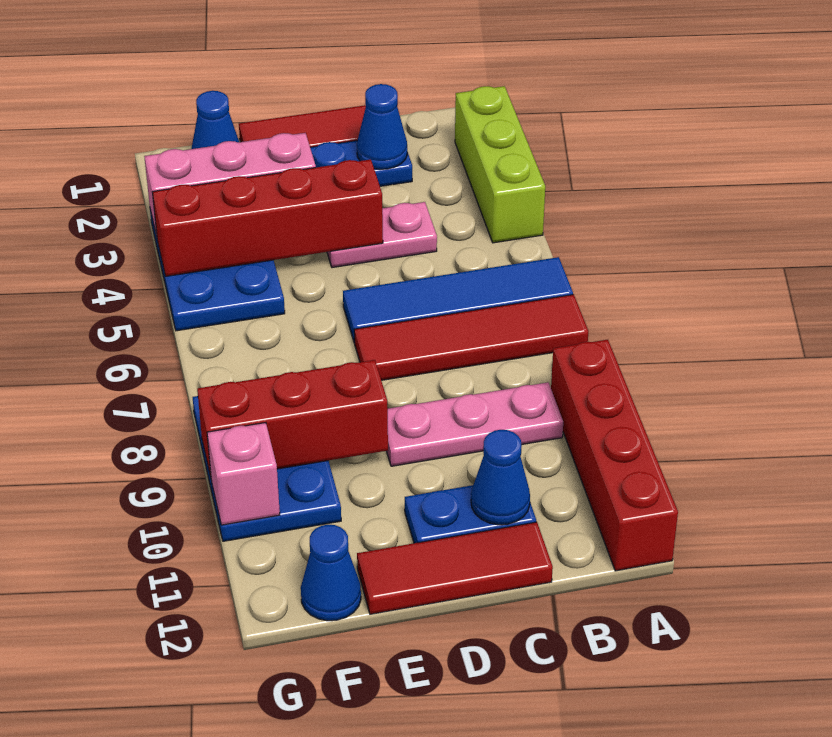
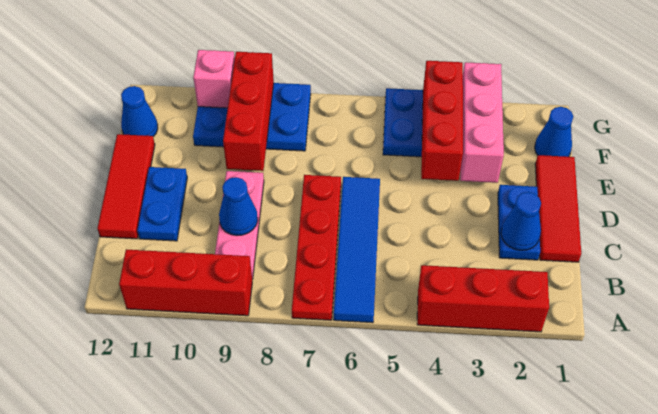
lime 1x3 brick [455,86,545,243] -> red 1x3 brick [417,265,549,332]
red 1x4 tile [354,295,588,380] -> red 1x4 plate [292,175,341,320]
red 1x4 brick [551,340,678,571] -> red 1x3 brick [119,250,252,316]
pink 1x2 plate [327,202,437,268] -> none
blue 1x1 cone [471,430,530,525] -> blue 1x1 cone moved to [219,177,258,236]
red 1x4 brick [152,159,383,276] -> red 1x3 brick [421,61,463,181]

